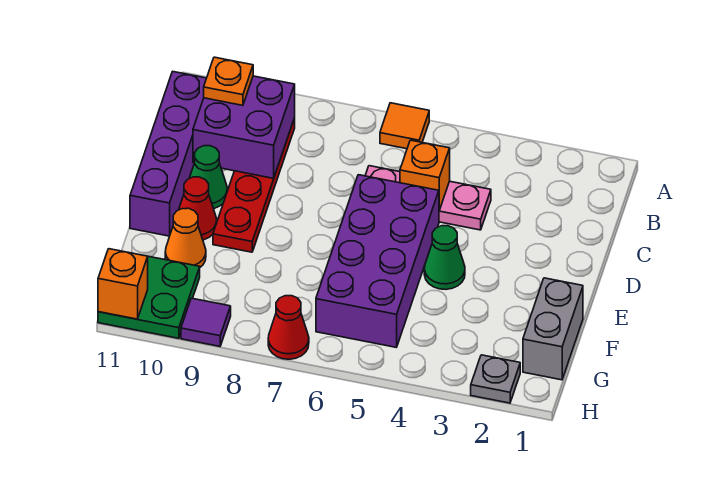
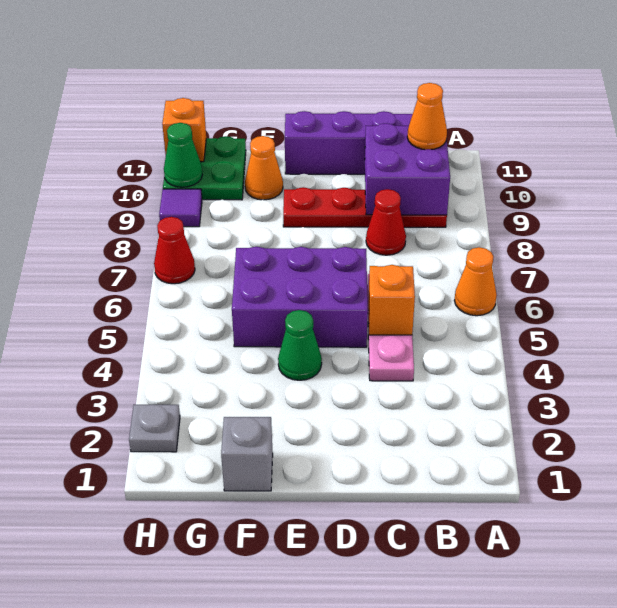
orange 1x1 tile [380,103,429,149] -> orange 1x1 cone [454,247,497,316]
orange 1x1 plate [204,57,253,105] -> orange 1x1 cone [407,83,447,150]
purple 2x4 brick [316,175,439,347] -> purple 2x3 brick [232,247,368,347]
green 1x1 cone [189,146,227,209] -> green 1x1 cone moved to [164,123,203,187]
red 1x1 cone [179,177,217,240] -> red 1x1 cone moved to [366,189,406,255]
grey 1x2 brick [523,278,583,380] -> grey 1x1 brick [221,417,273,491]

